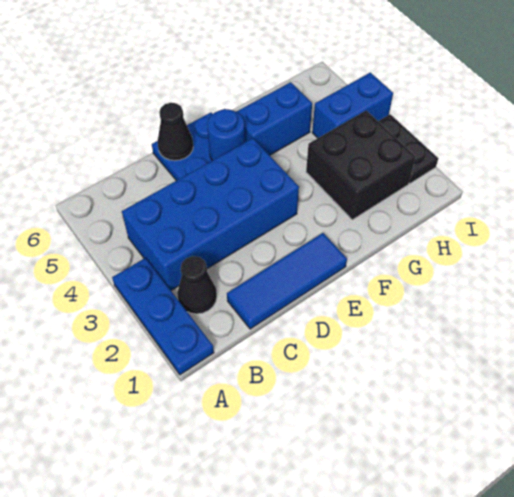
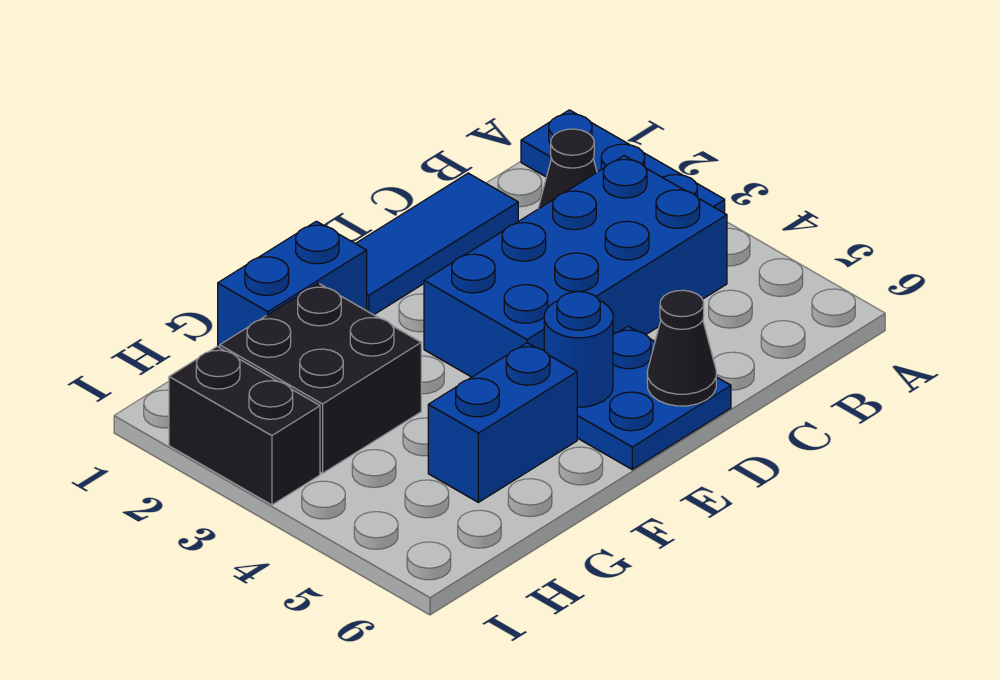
blue 1x2 brick [312,72,393,138] -> blue 1x2 brick moved to [218,221,367,348]
black 1x2 plate [378,114,438,184] -> black 1x2 brick [169,346,320,505]

